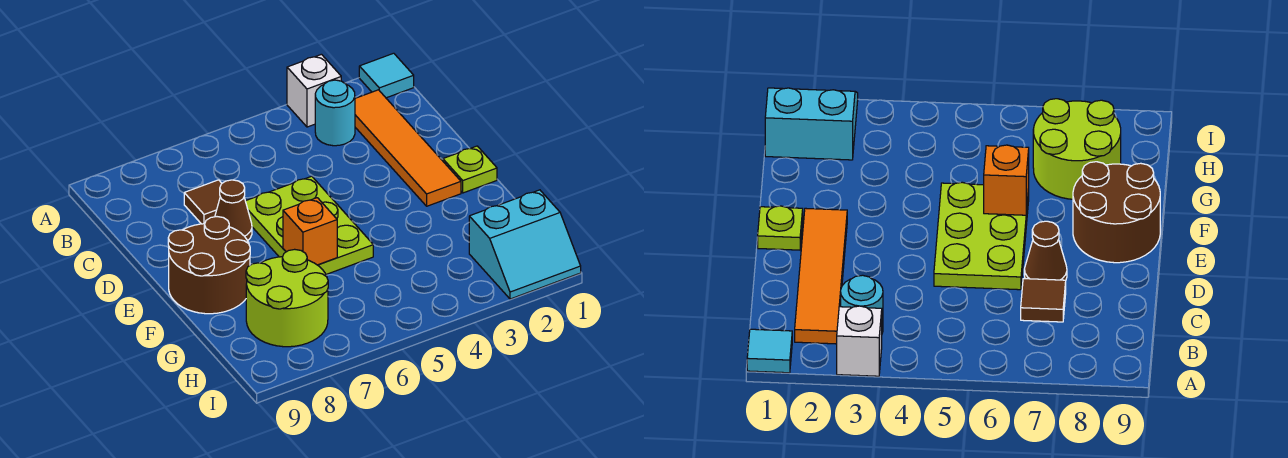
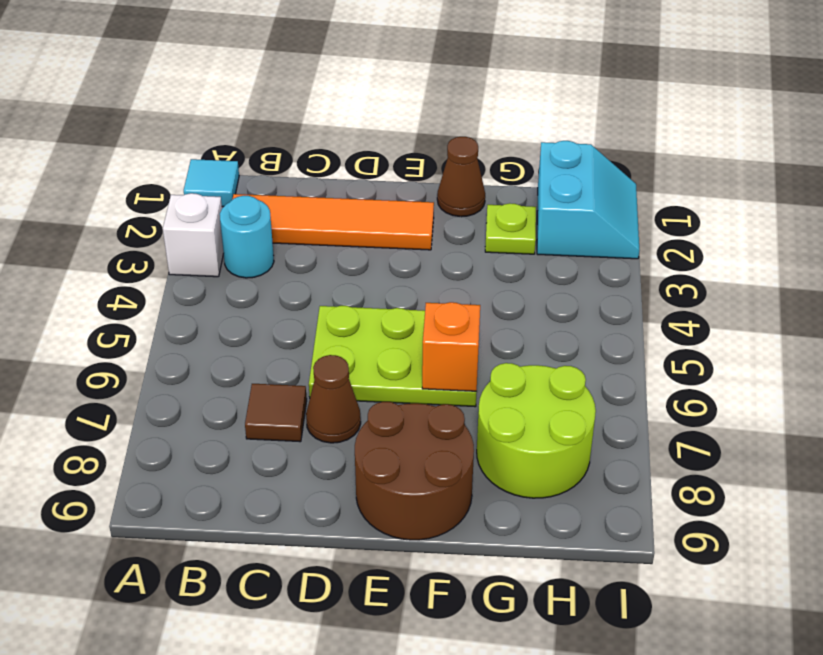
lime 1x1 plate [443,146,497,193] -> lime 1x1 plate moved to [485,203,536,254]
none -> brown 1x1 cone [437,137,485,217]

